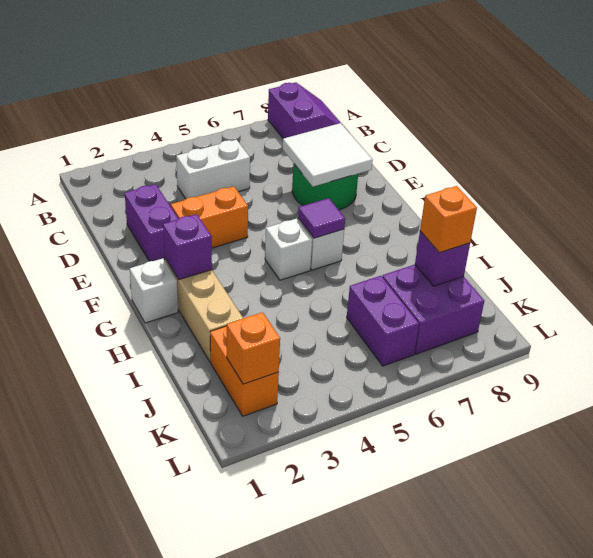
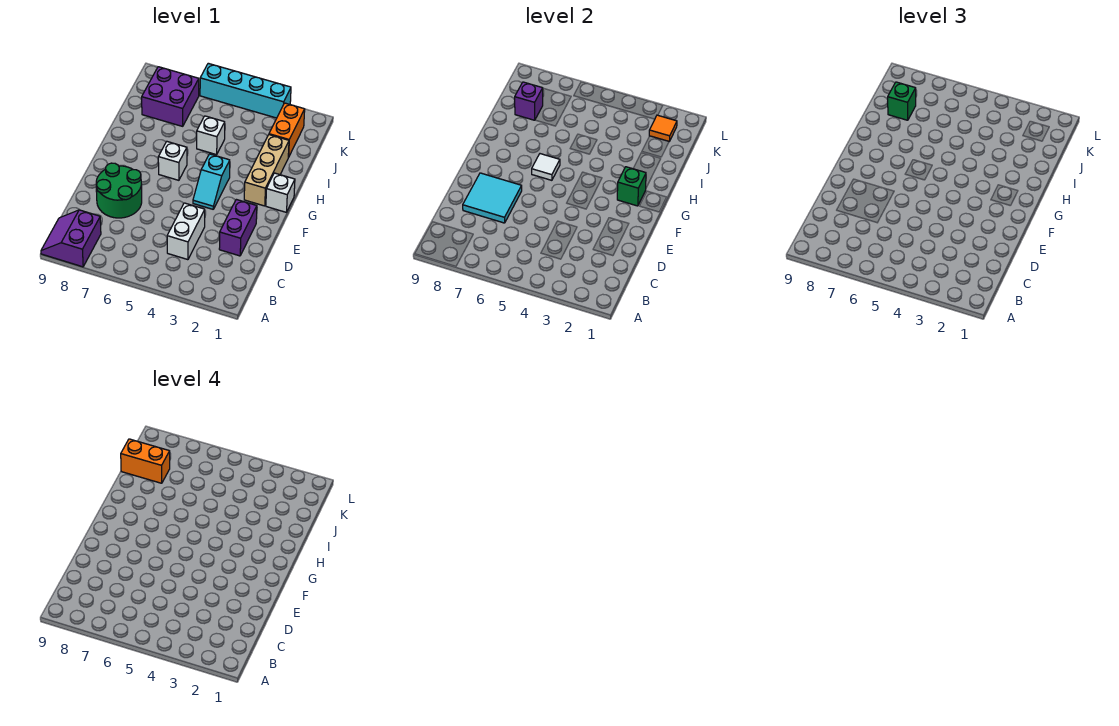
white 1x2 brick [176,140,250,199] -> white 1x2 brick turned to [167,203,205,260]
white 2x2 tile [283,123,373,187] -> cyan 2x2 tile [463,173,522,223]
orange 1x2 brick [171,186,248,248] -> orange 1x2 brick moved to [121,439,170,483]
none -> cyan 1x2 slope [193,154,230,209]
purple 1x1 brick [163,214,212,280] -> green 1x1 brick [617,167,646,206]
white 1x1 brick [265,219,312,280] -> white 1x1 brick moved to [197,116,225,155]
purple 1x1 tile [298,198,345,238] -> white 1x1 tile [532,154,560,180]
purple 1x2 brick [347,276,419,366] -> none
orange 1x1 brick [420,186,477,253] -> green 1x1 brick [888,82,916,120]
orange 1x1 brick [227,312,280,384] -> orange 1x1 tile [649,115,677,141]
none -> cyan 1x4 brick [200,63,291,118]

